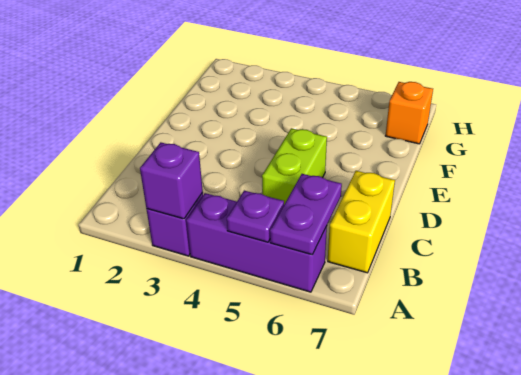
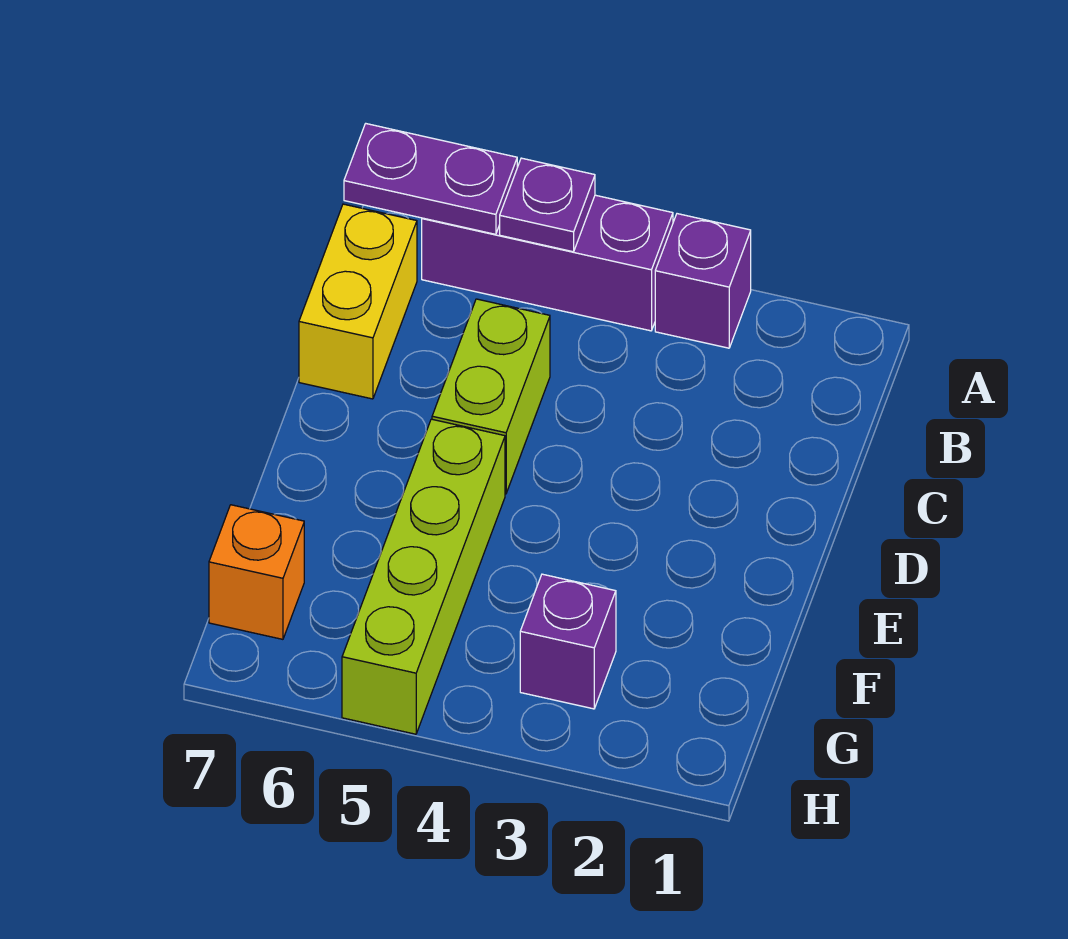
purple 1x1 brick [140,142,203,219] -> purple 1x1 brick moved to [520,574,616,709]
purple 1x2 plate [270,174,342,255] -> purple 1x2 plate turned to [344,124,517,234]
none -> lime 1x4 brick [342,419,505,734]

